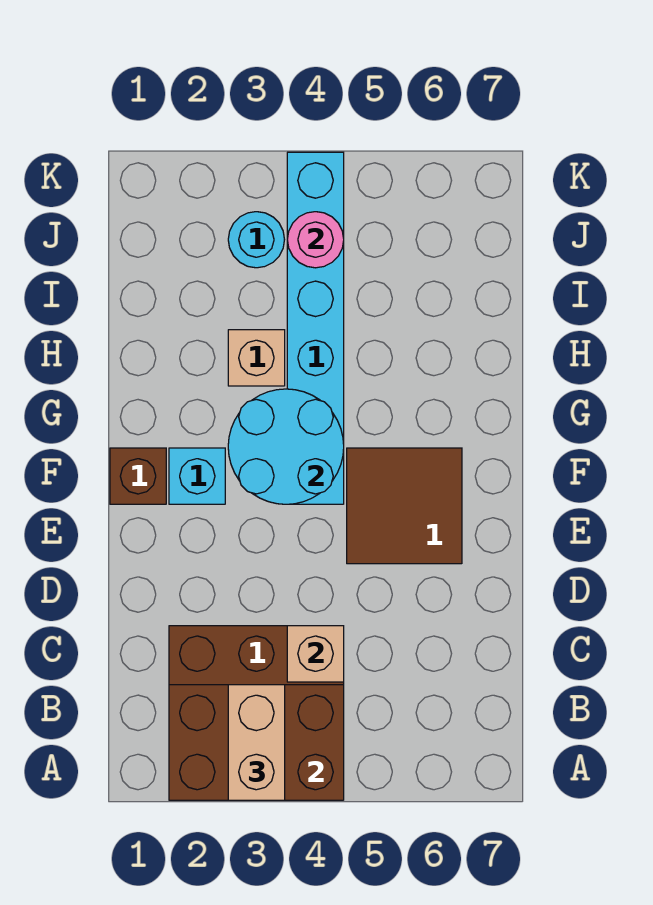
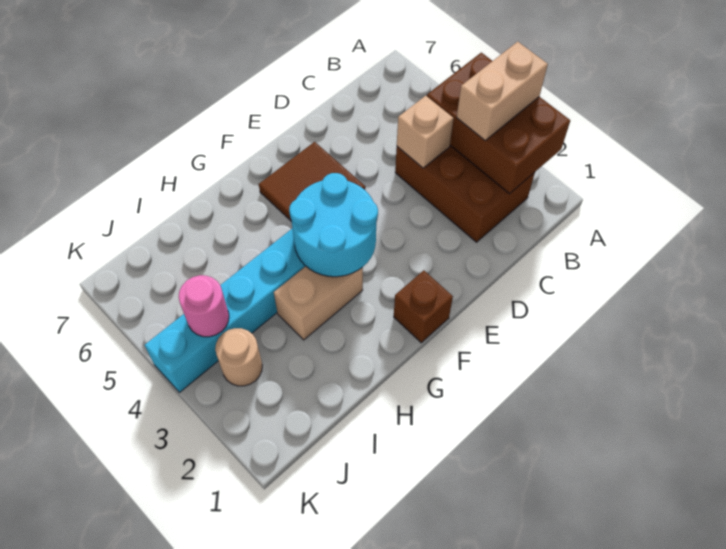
cyan 1x1 brick [169,448,225,504] -> none
tan 1x1 brick [228,330,285,386] -> tan 1x2 brick [274,266,363,340]
cyan 1x1 round brick [228,212,285,268] -> tan 1x1 round brick [215,328,262,386]

